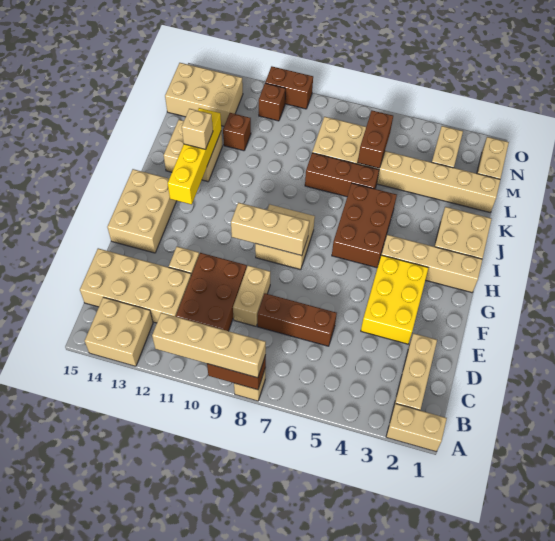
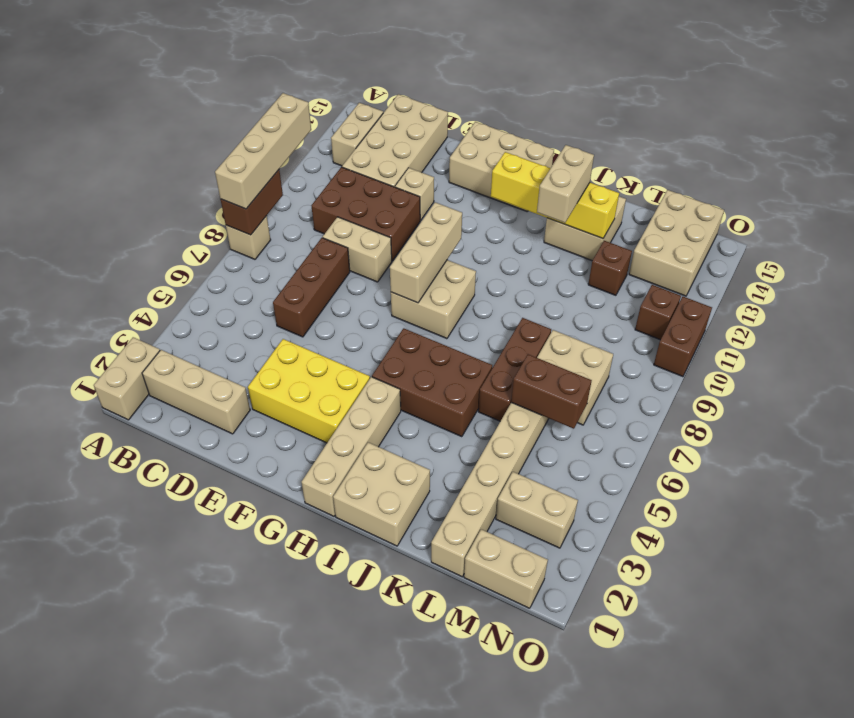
tan 2x2 brick [85,297,153,366] -> tan 1x2 brick [331,103,383,166]
tan 1x1 brick [182,109,213,149] -> tan 1x2 brick [537,145,594,223]

